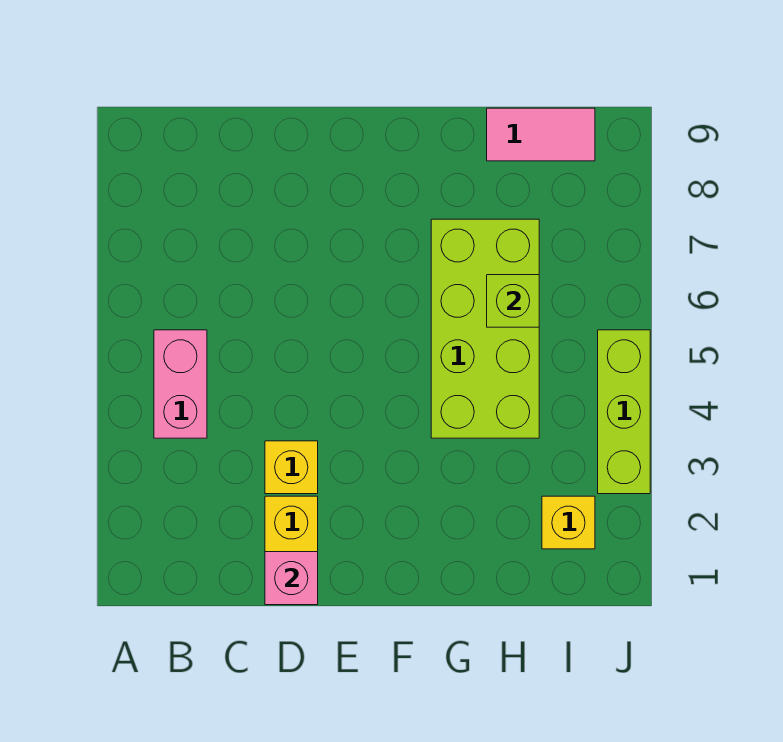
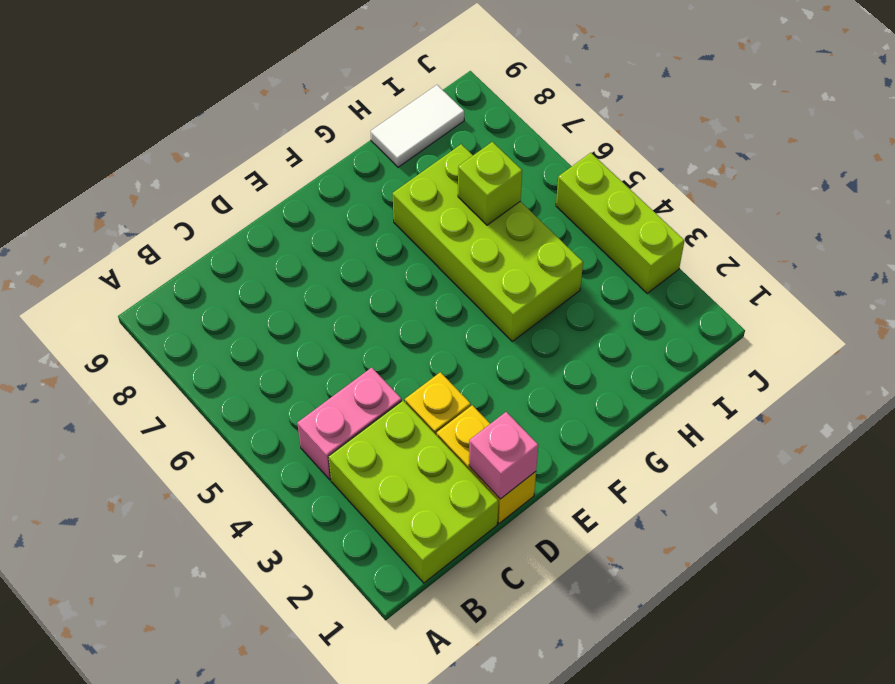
none -> lime 2x3 brick [328,401,498,583]
pink 1x2 brick [154,330,207,438] -> pink 1x2 brick turned to [297,367,402,480]
pink 1x2 tile [487,108,595,161] -> white 1x2 tile [371,85,464,167]
yellow 1x1 brick [542,496,595,549] -> none

